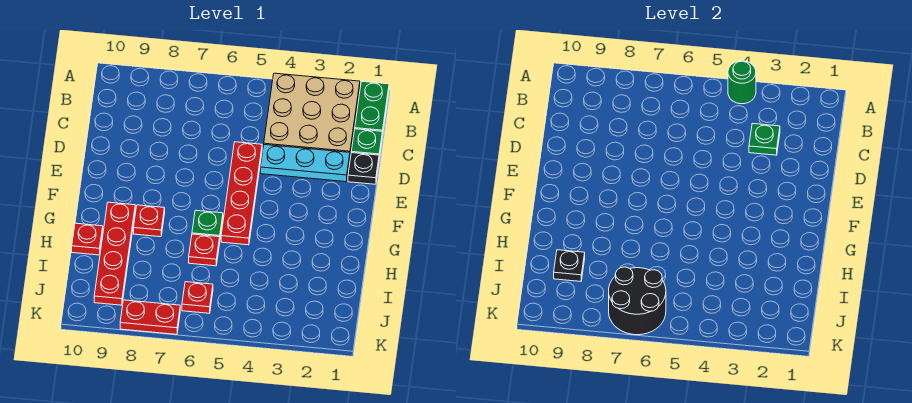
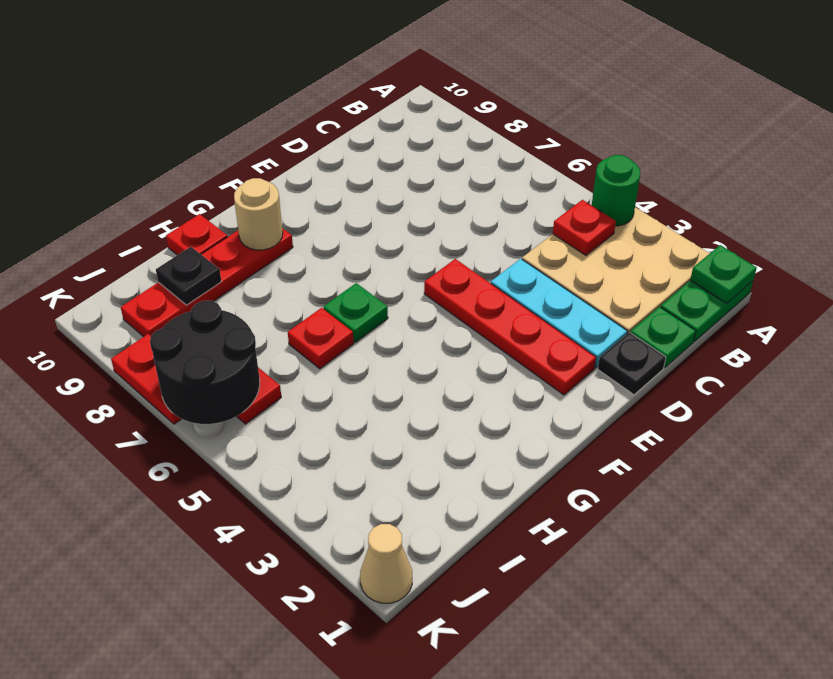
green 1x1 plate [749,123,780,155] -> green 1x1 plate moved to [690,245,757,303]
red 1x4 plate [221,142,262,245] -> red 1x4 plate turned to [424,259,596,395]
red 1x1 plate [134,205,165,237] -> red 1x1 plate moved to [553,200,616,255]
none -> tan 1x1 round brick [234,178,283,250]
none -> tan 1x1 cone [360,524,412,603]

